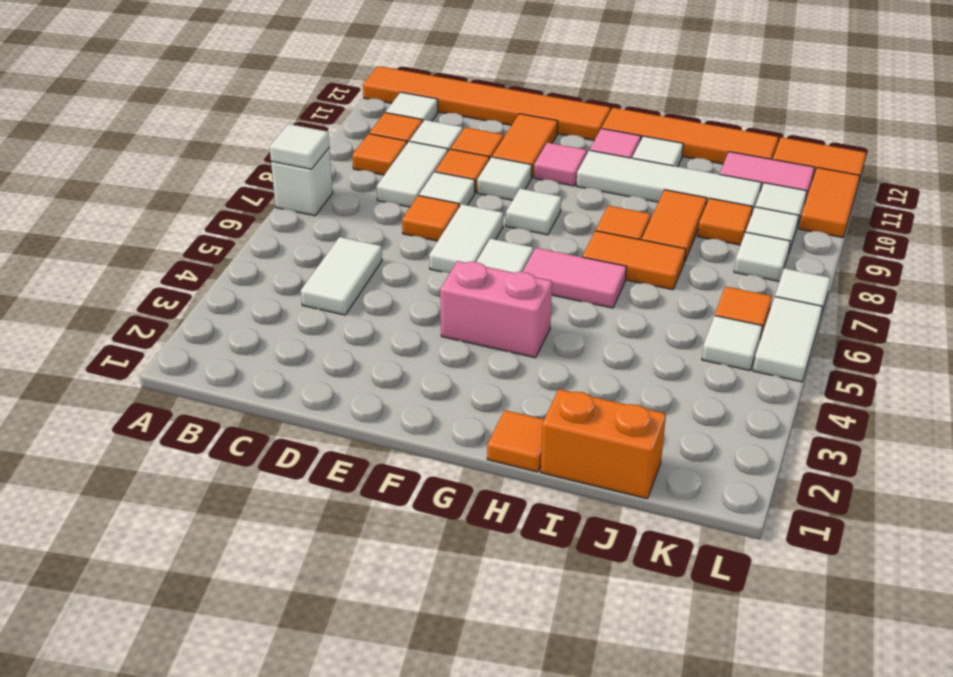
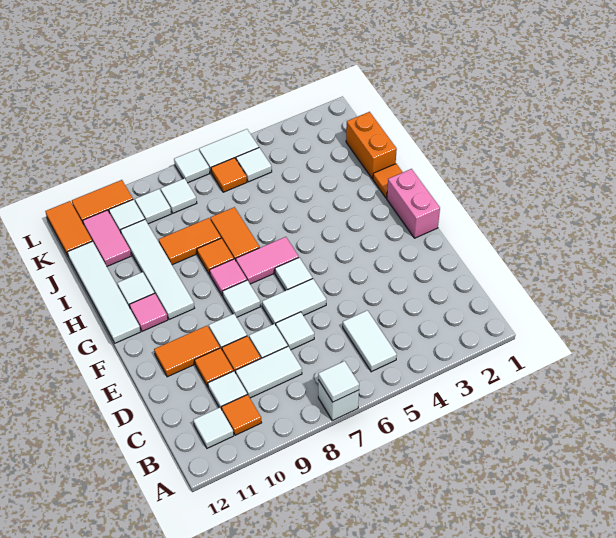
orange 1x6 tile [363,66,611,140] -> none
orange 1x1 tile [352,134,407,175] -> none
white 1x2 tile [301,237,382,315] -> white 1x2 tile turned to [343,310,397,372]
orange 1x1 tile [402,196,459,241] -> white 1x1 tile [276,312,314,350]
pink 1x2 brick [440,261,552,358] -> pink 1x2 brick moved to [387,169,440,238]
pink 1x1 tile [534,143,587,186] -> pink 1x1 tile moved to [210,259,247,296]
pink 1x2 tile [522,248,626,308] -> pink 1x2 tile turned to [236,237,299,284]
orange 1x4 tile [602,108,778,164] -> white 1x4 tile [67,241,141,343]
orange 1x1 tile [698,198,752,245] -> none

